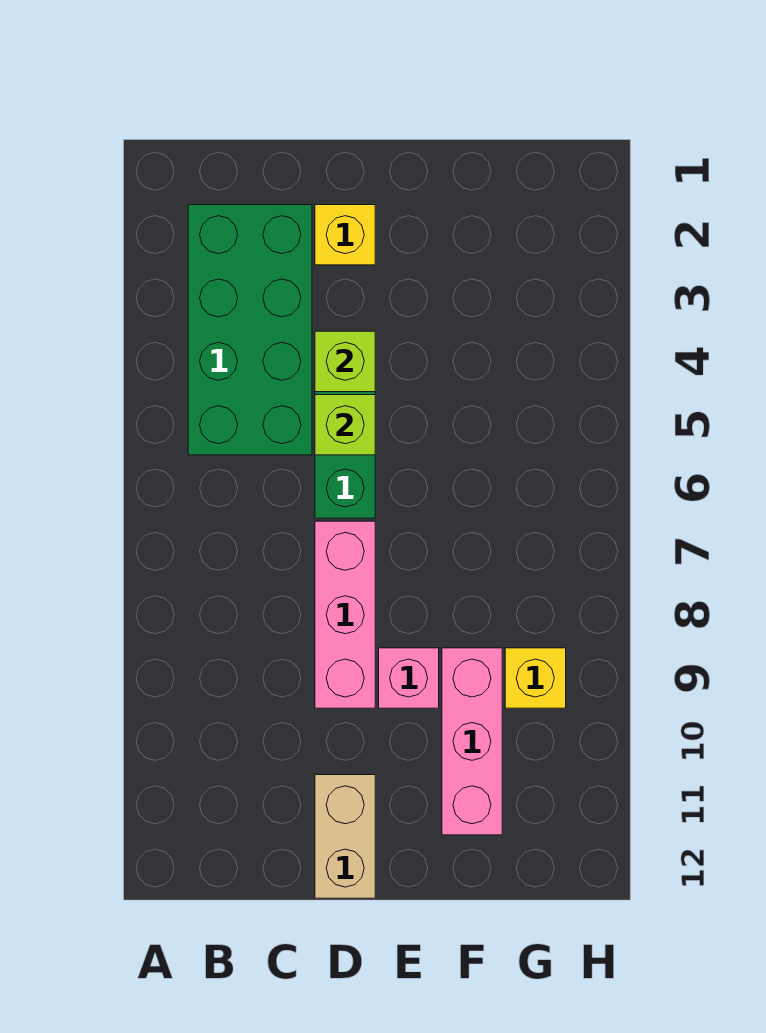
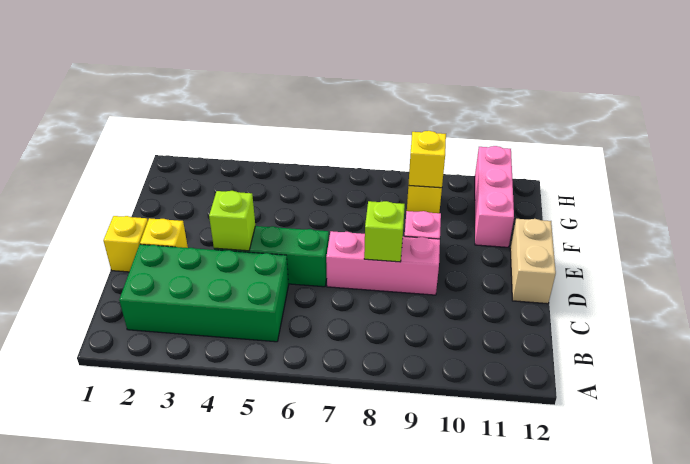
none -> yellow 1x1 brick [103,216,148,272]
lime 1x1 brick [315,395,375,455] -> lime 1x1 brick moved to [364,201,405,262]
tan 1x2 brick [315,775,375,898] -> tan 1x2 brick turned to [510,219,556,304]
pink 1x3 brick [442,648,502,835] -> pink 1x3 brick turned to [475,146,514,247]
none -> yellow 1x1 brick [408,131,446,188]

